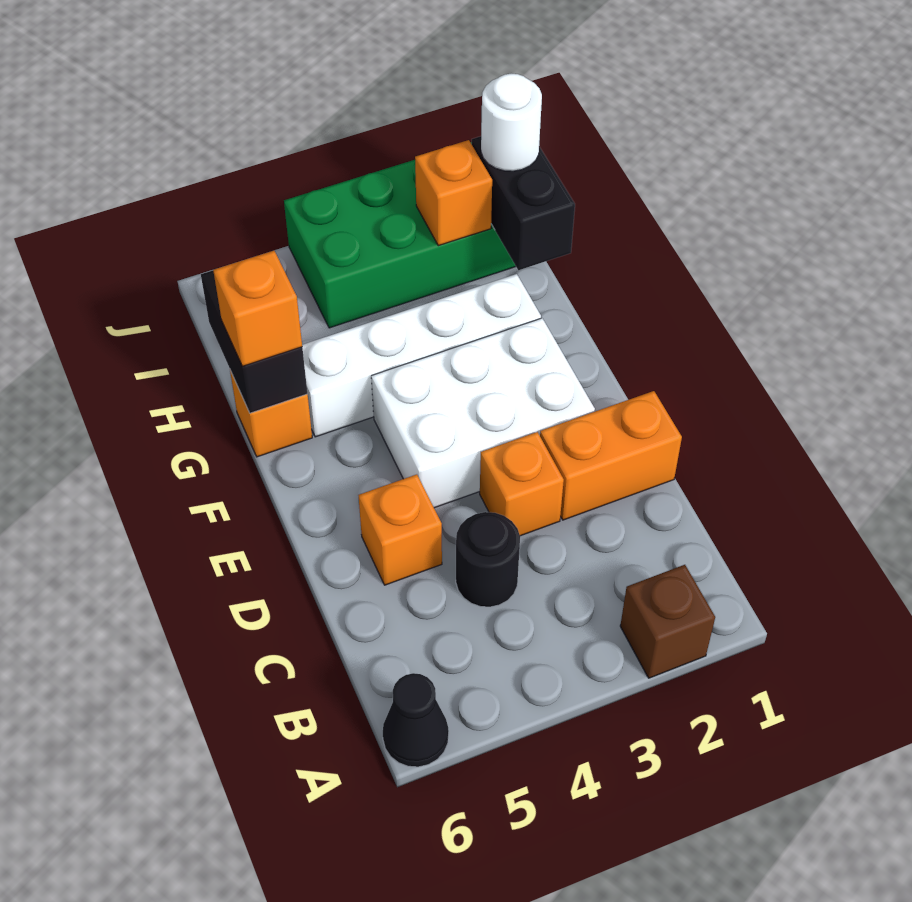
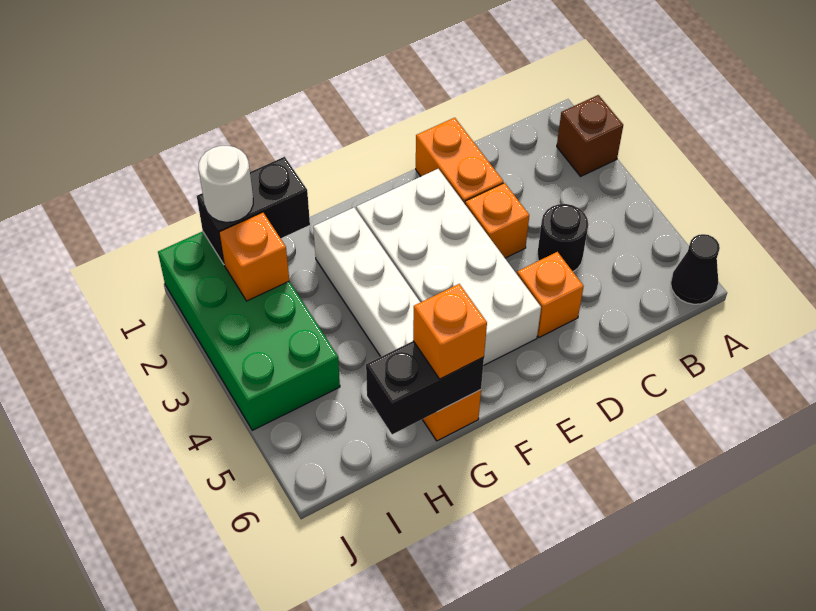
white 2x3 brick [371,318,595,508] -> white 2x4 brick [356,169,541,366]

